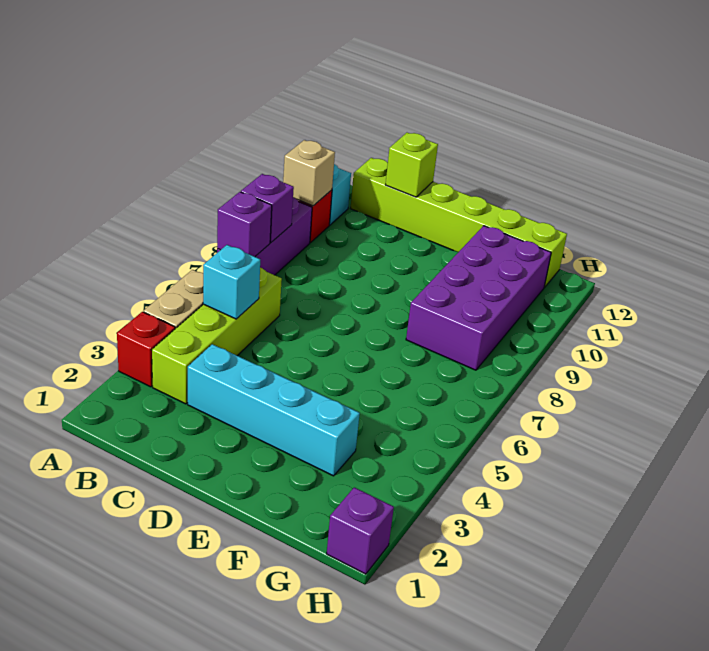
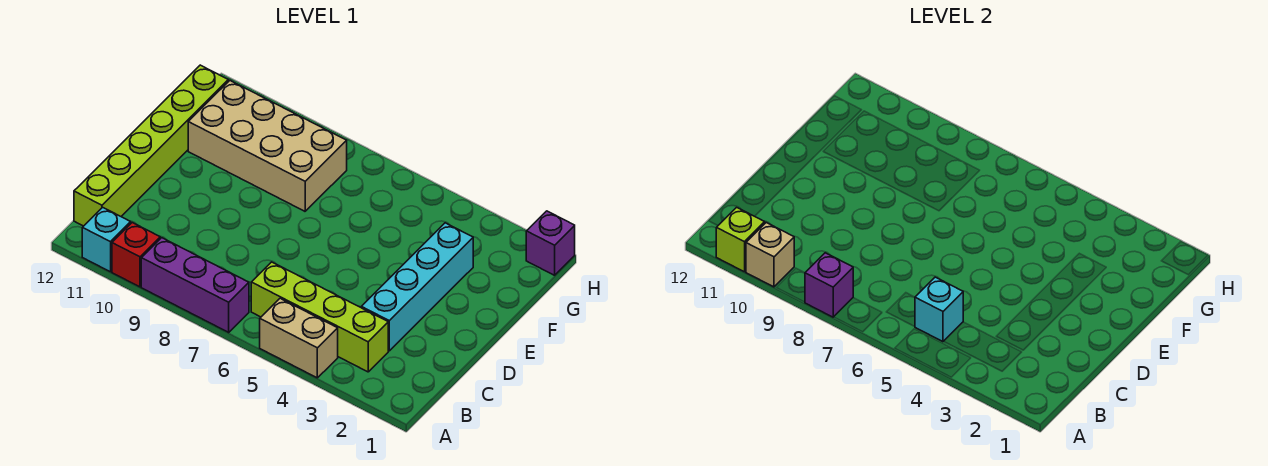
red 1x1 brick [117,312,175,387] -> none
purple 1x1 brick [217,192,272,257] -> none
lime 1x1 brick [386,133,438,197] -> lime 1x1 brick moved to [716,207,765,272]
purple 2x4 brick [406,226,551,370] -> tan 2x4 brick [188,81,347,211]

